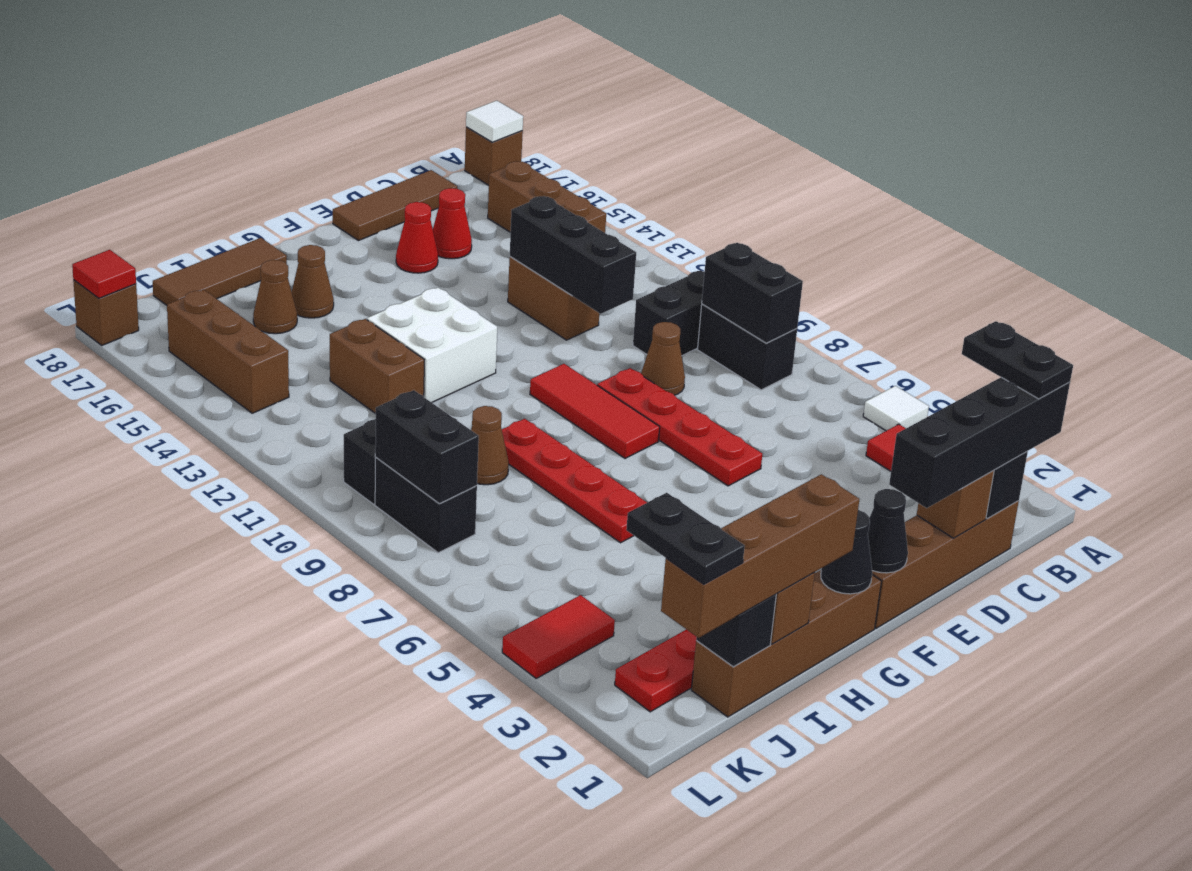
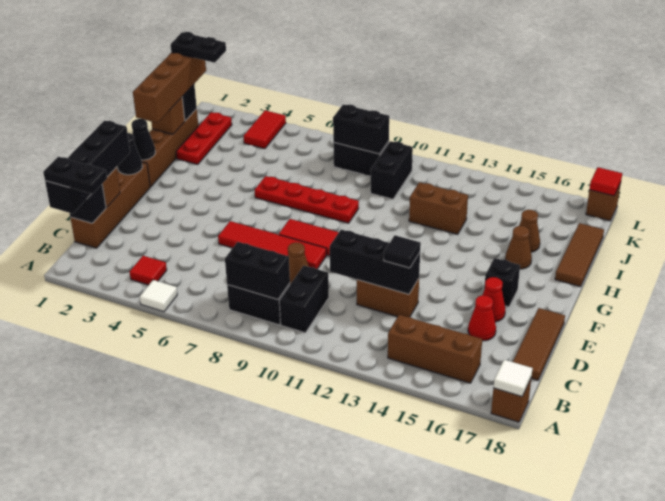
none -> black 1x1 tile [384,235,421,268]
red 1x4 plate [597,368,762,486] -> red 1x4 tile [218,221,326,269]
none -> black 1x1 brick [484,258,520,307]
white 2x2 brick [367,288,497,403] -> none
brown 1x1 cone [471,406,509,485] -> none
brown 1x3 brick [167,290,289,413] -> none

